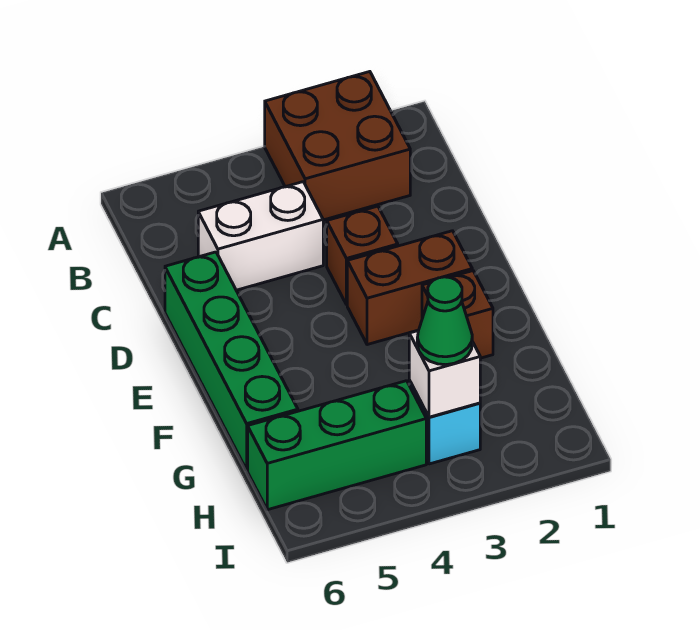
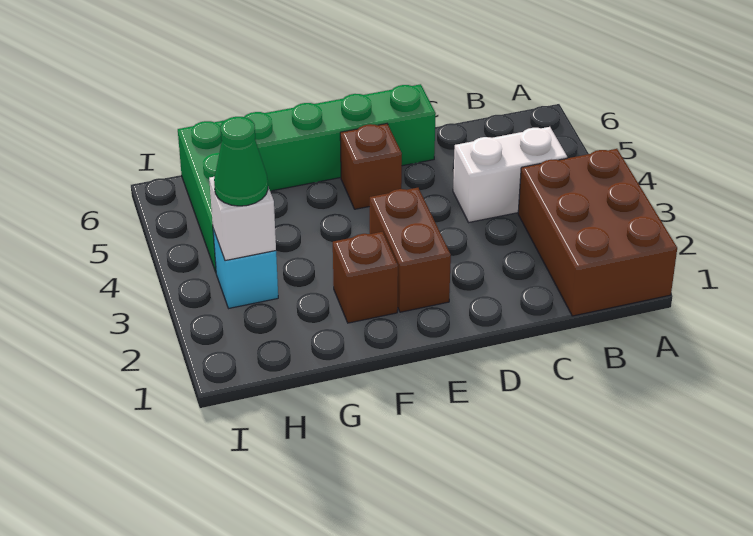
brown 2x2 brick [265,72,410,220] -> brown 2x3 brick [518,149,677,316]
white 1x2 brick [198,182,323,290] -> white 1x2 brick turned to [453,127,567,222]
brown 1x1 brick [327,206,398,305] -> brown 1x1 brick moved to [340,124,402,209]

